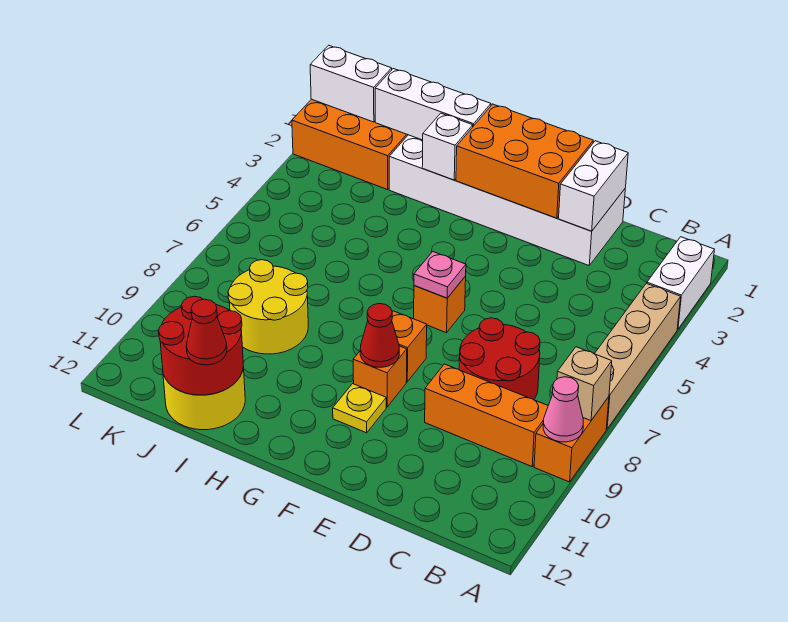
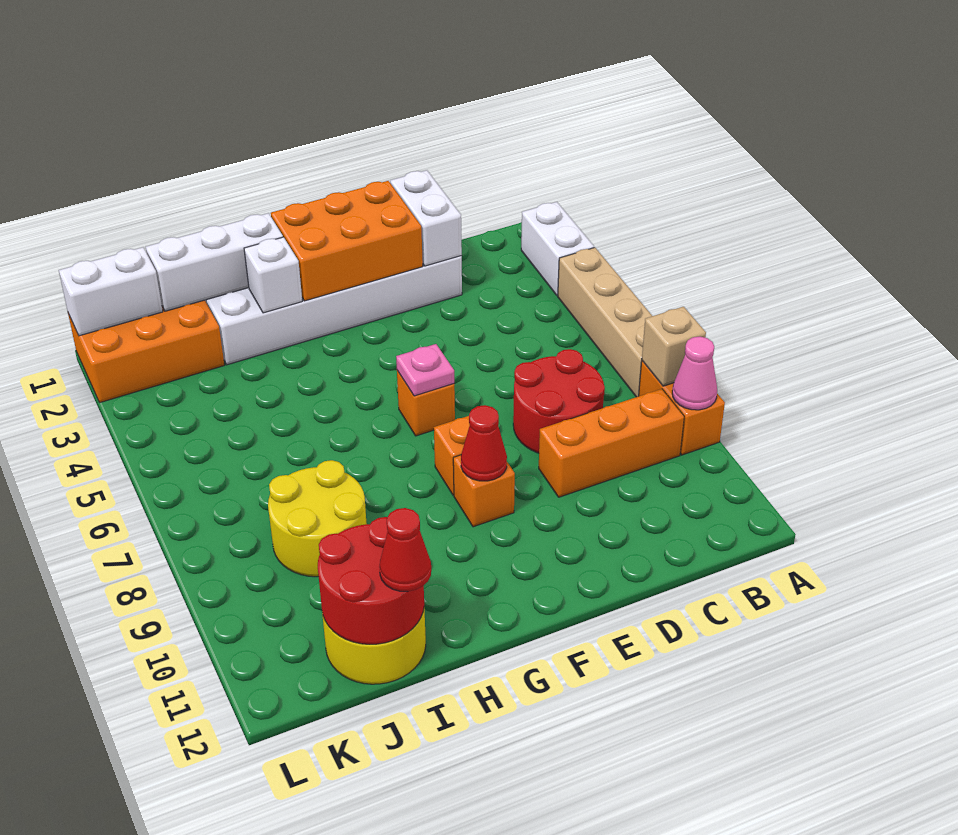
yellow 1x1 plate [333,384,386,433] -> none

